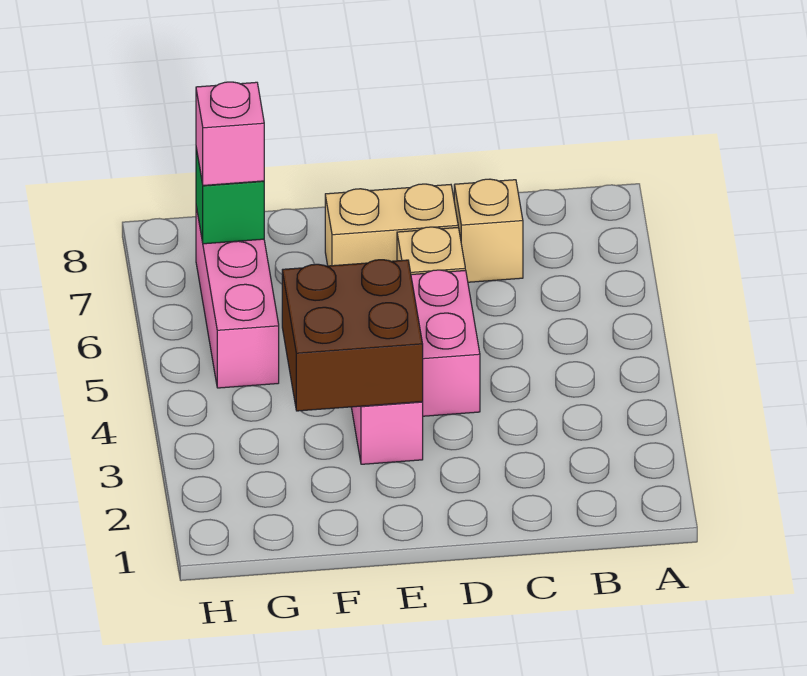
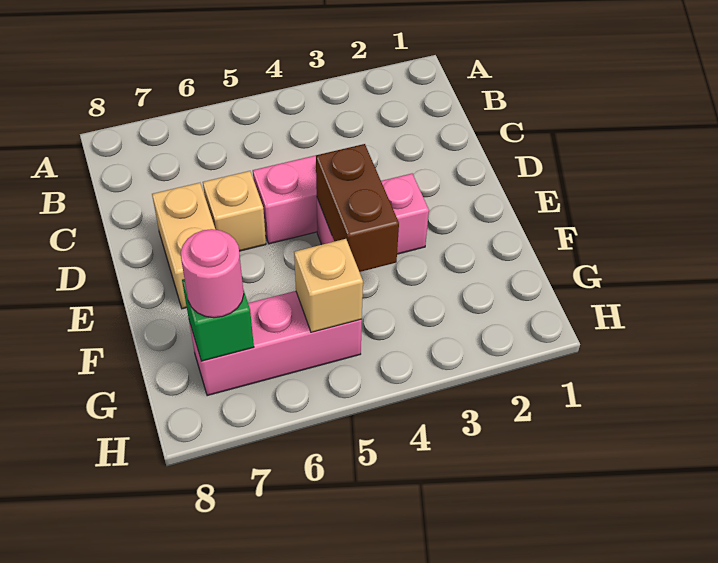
tan 1x1 brick [454,179,523,282] -> tan 1x1 brick moved to [294,239,363,332]
brown 2x2 brick [282,260,423,411] -> brown 1x2 brick [316,144,399,272]
pink 1x1 brick [196,82,264,185] -> pink 1x1 round brick [181,229,244,318]

